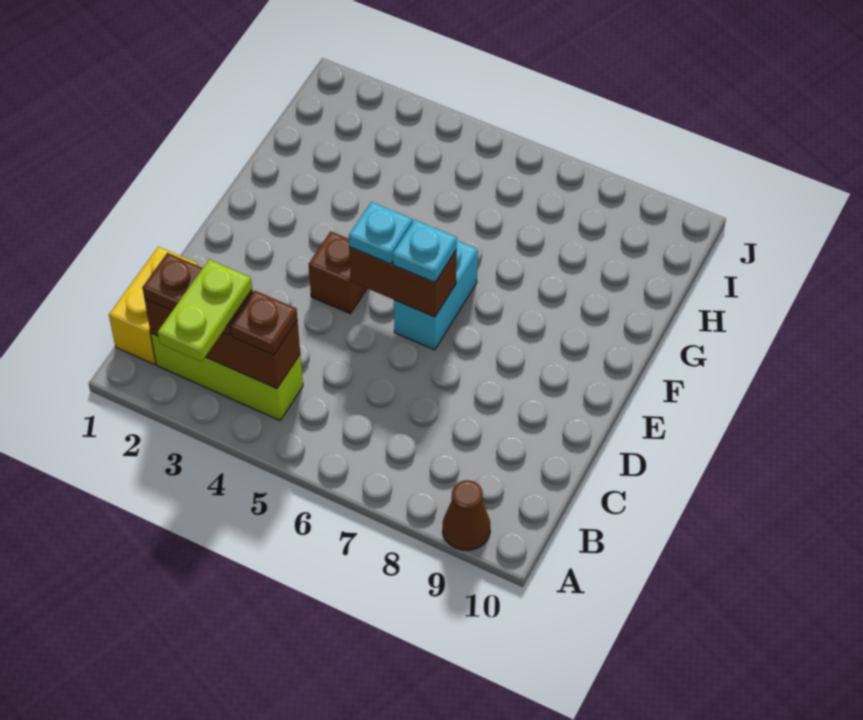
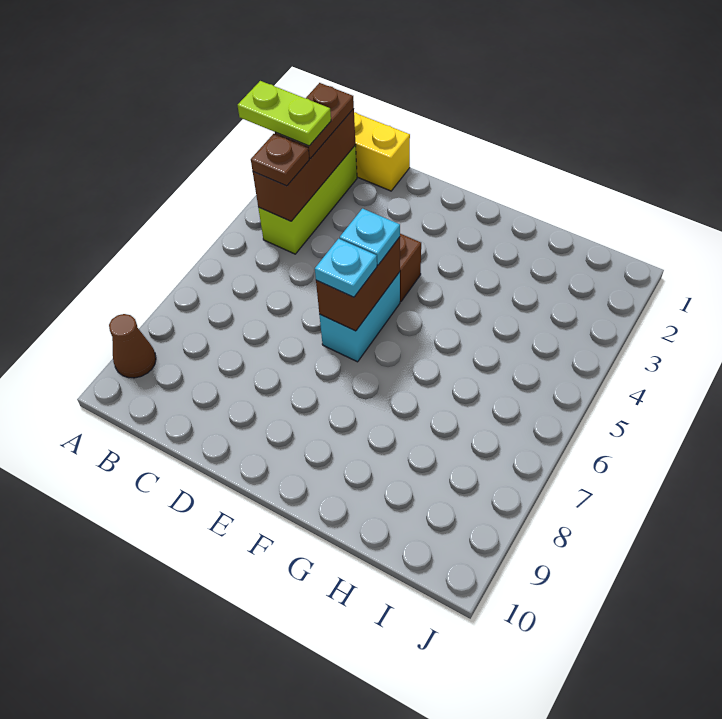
cyan 1x2 brick [394,241,478,350] -> cyan 1x2 brick turned to [319,272,400,362]

